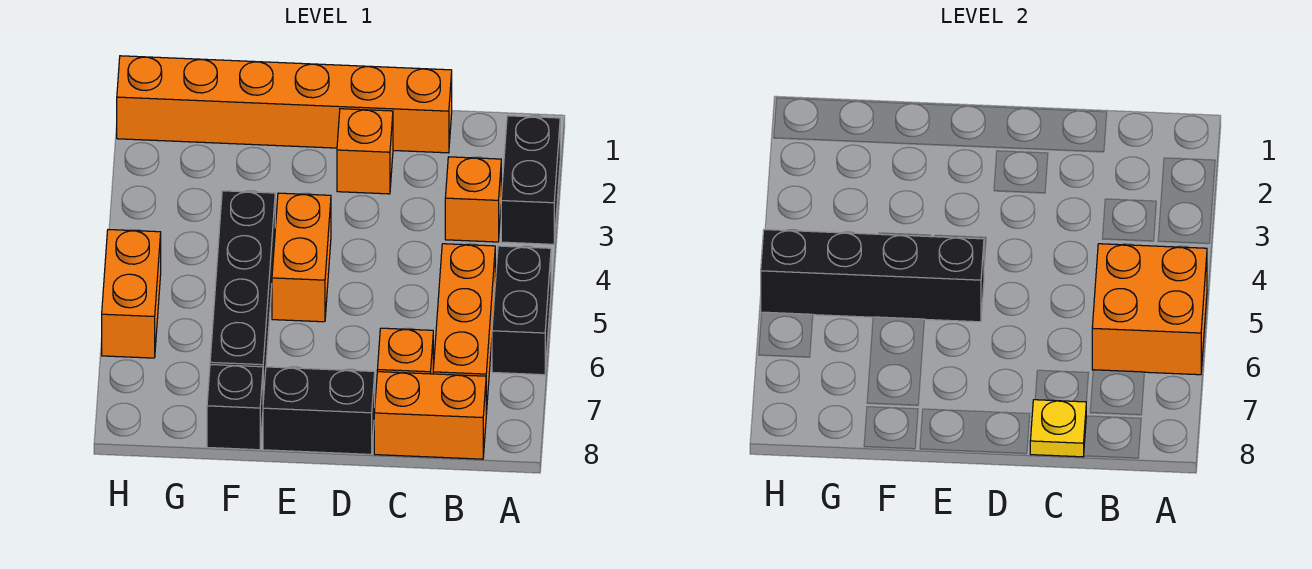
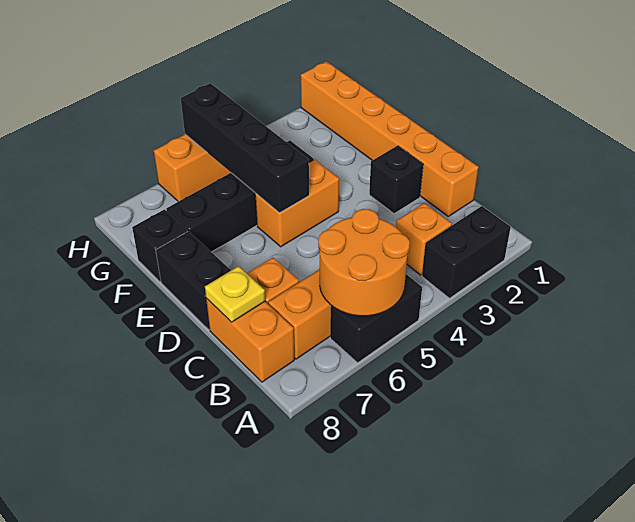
orange 2x2 brick [1092,244,1207,375] -> orange 2x2 round brick [318,209,410,316]
orange 1x1 brick [337,109,393,194] -> black 1x1 brick [369,146,423,214]

